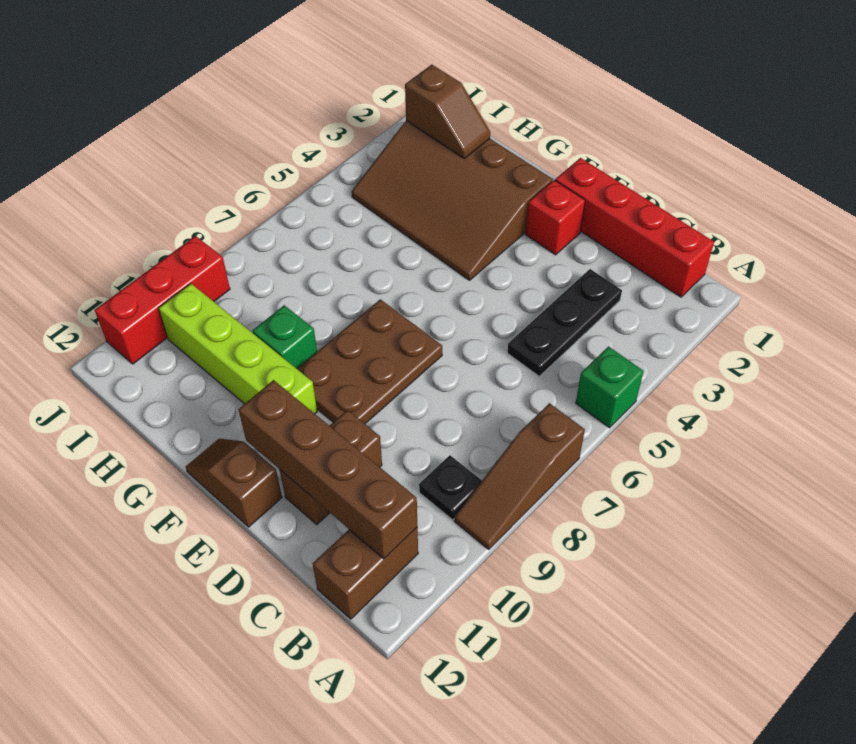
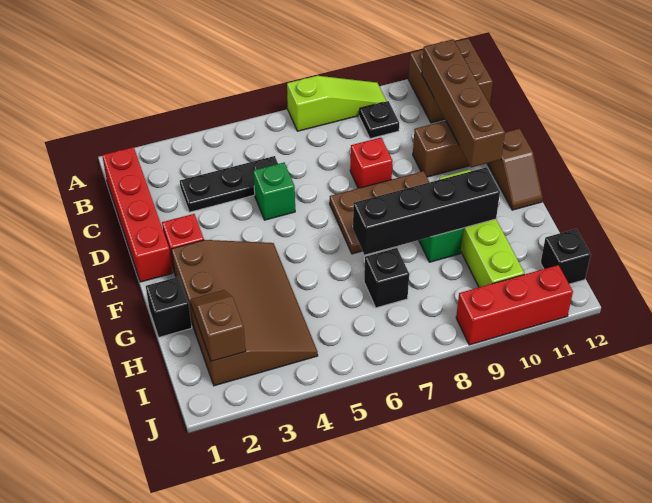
green 1x1 brick [576,347,644,428] -> green 1x1 brick moved to [253,163,295,220]
brown 1x3 slope [454,403,585,549] -> lime 1x3 slope [287,76,386,131]
brown 1x2 brick [312,527,418,619] -> brown 2x2 brick [408,38,493,123]
none -> red 1x1 brick [350,138,393,188]
none -> black 1x1 brick [146,277,192,337]
none -> black 1x4 brick [353,167,500,255]
none -> black 1x1 brick [364,248,409,308]
none -> black 1x1 brick [541,229,591,284]

